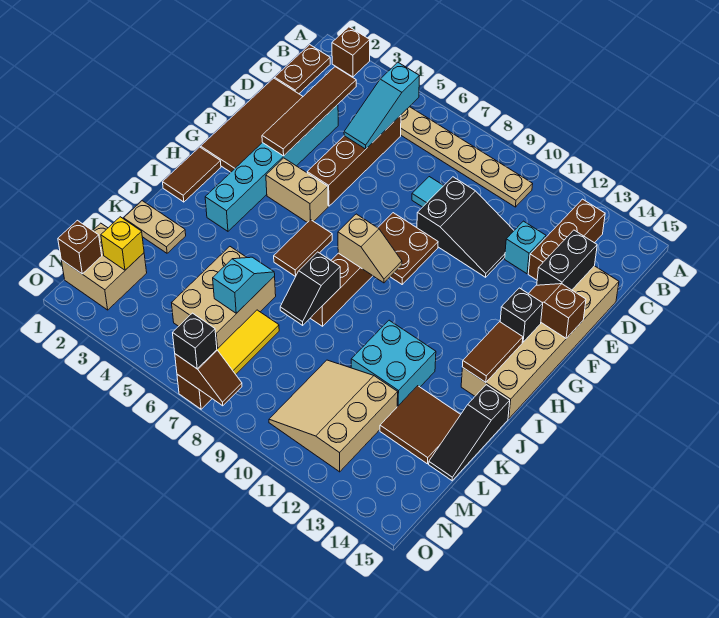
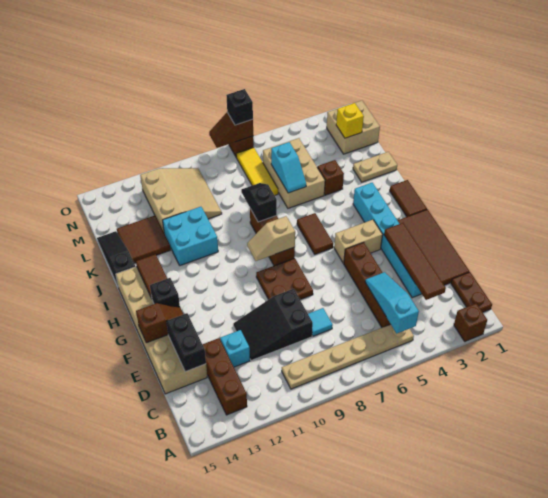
brown 1x1 brick [58,220,102,274] -> brown 1x1 brick moved to [317,160,344,195]

